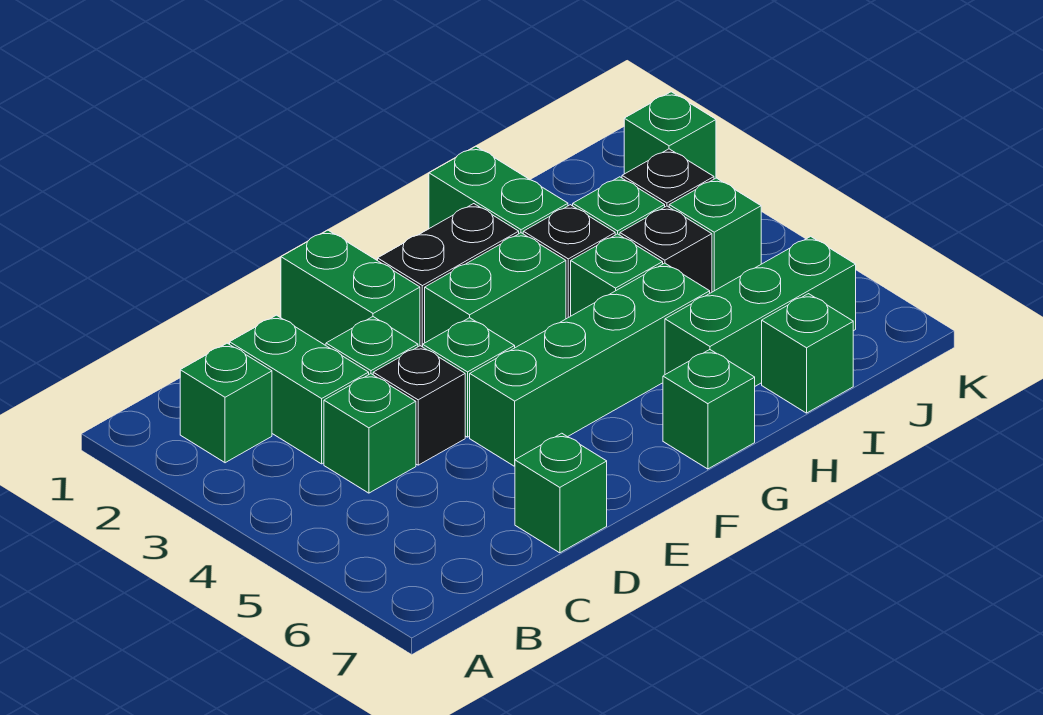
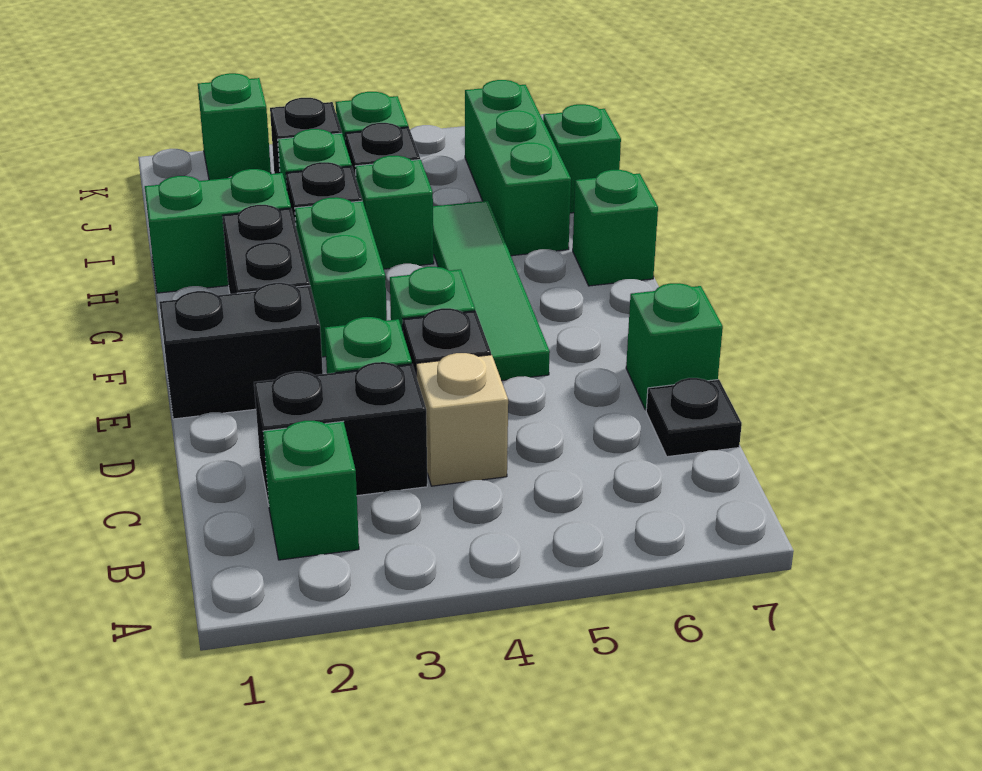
green 1x2 brick [230,315,369,464] -> black 1x2 brick [254,362,427,505]
green 1x1 brick [324,374,416,493] -> tan 1x1 brick [416,353,508,486]
none -> black 1x1 plate [646,378,742,457]
green 1x2 brick [281,230,420,347] -> black 1x2 brick [159,283,323,419]
green 1x4 brick [470,263,710,466] -> green 1x4 tile [433,201,550,381]

